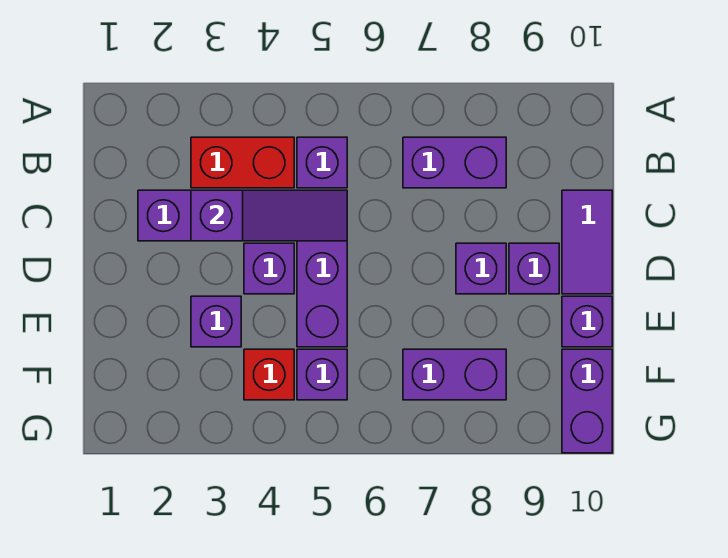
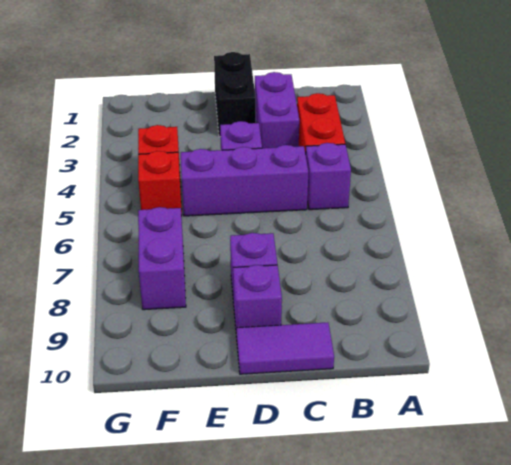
purple 1x2 brick [403,137,506,188] -> none
purple 1x3 slope [191,190,347,241] -> none
none -> black 1x2 brick [214,52,256,137]
purple 1x1 brick [191,296,241,347] -> none
purple 1x1 brick [562,296,612,347] -> none
purple 1x1 brick [297,349,347,400] -> red 1x1 brick [138,151,182,216]
purple 1x2 brick [562,349,612,453] -> none

